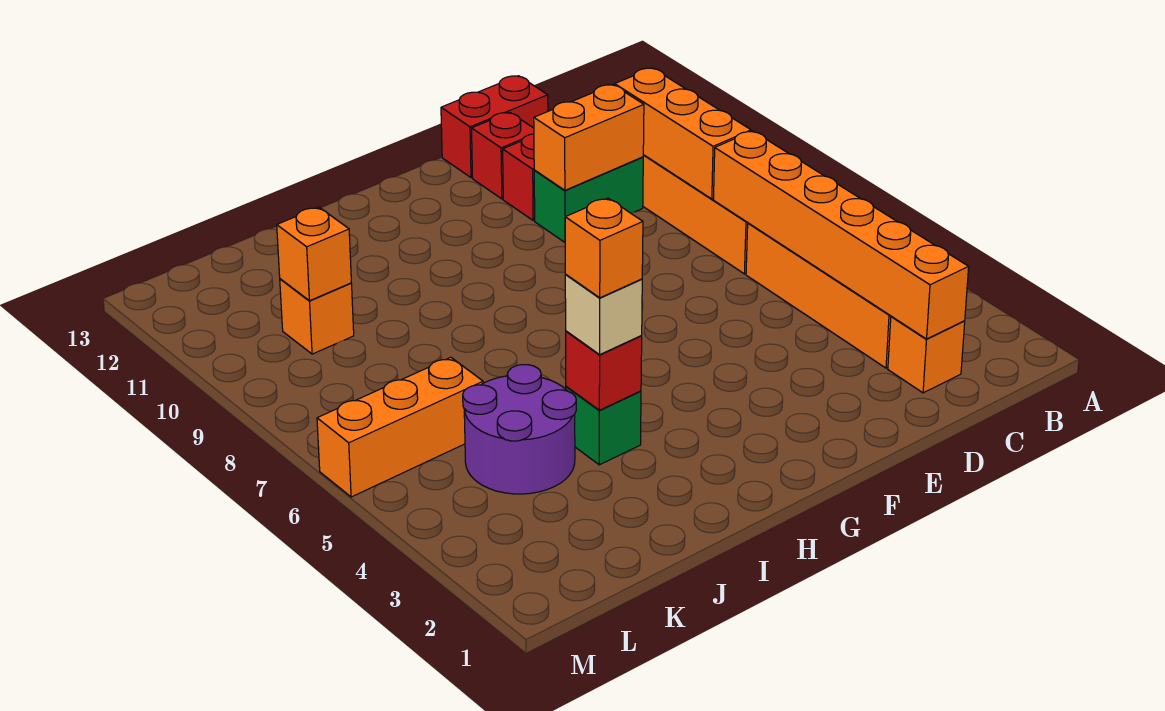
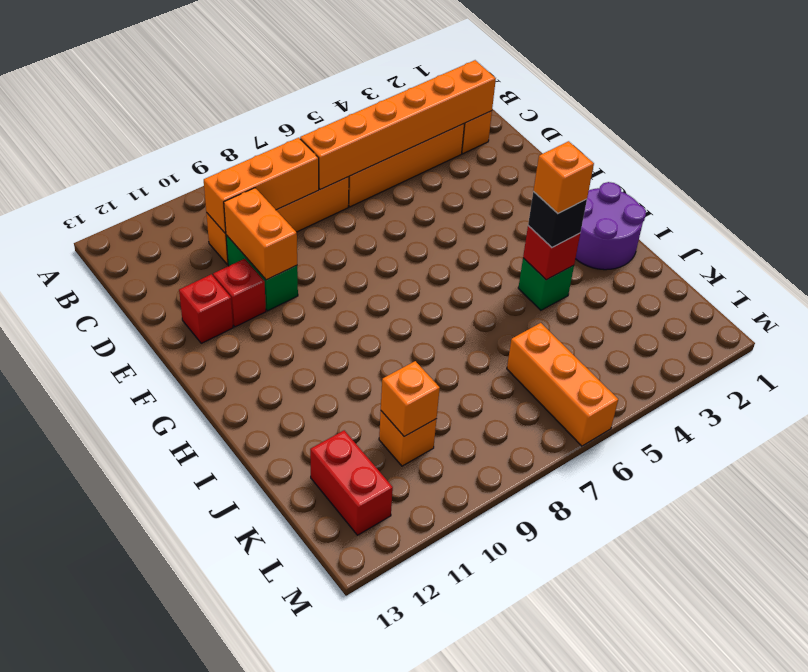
red 1x2 brick [441,76,548,178] -> red 1x2 brick moved to [310,430,393,535]
tan 1x1 brick [565,275,642,355] -> black 1x1 brick [528,192,587,247]
purple 2x2 round brick [463,365,576,494] -> purple 2x2 round brick moved to [575,182,646,270]

